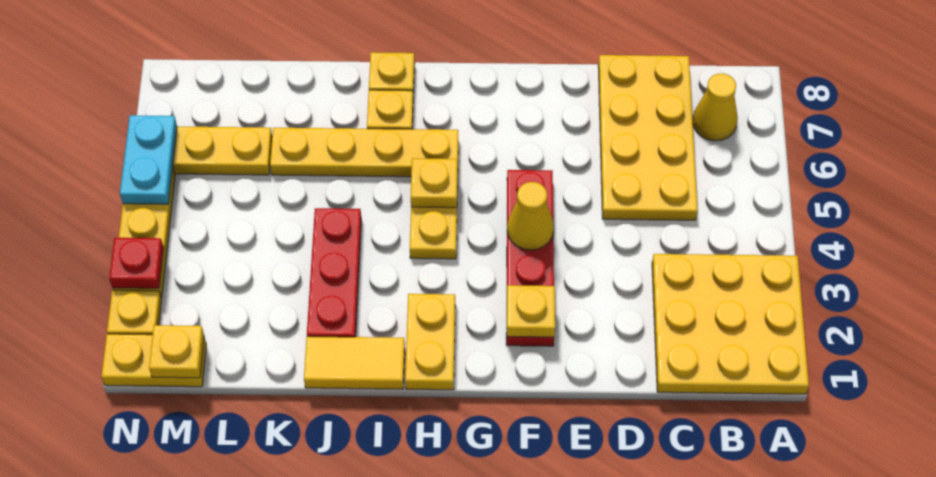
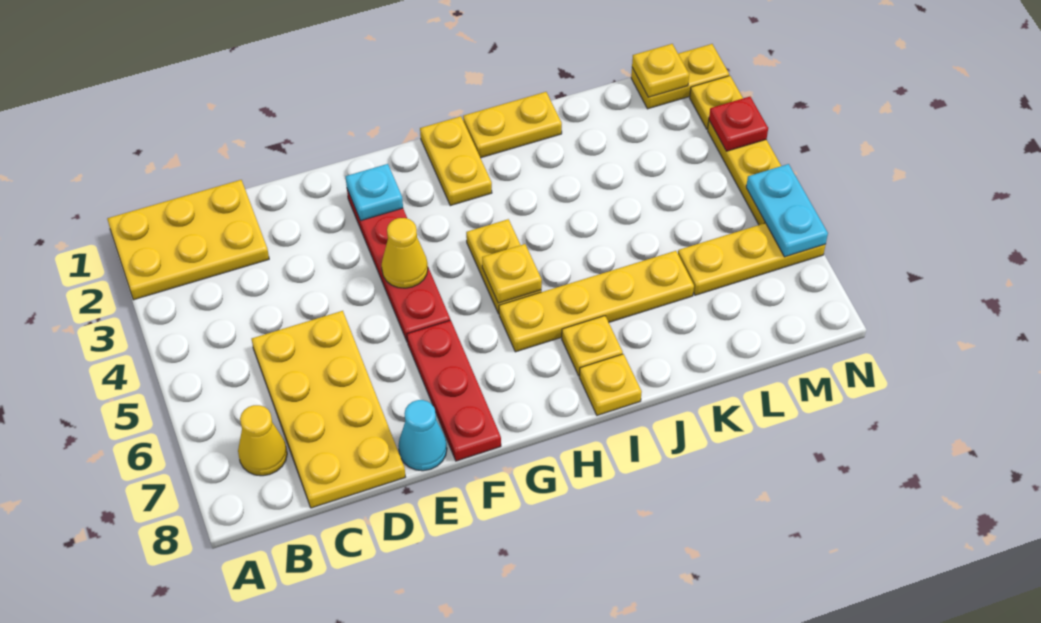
yellow 3x3 plate [652,254,809,394] -> yellow 2x3 plate [107,180,269,300]
none -> cyan 1x1 cone [398,400,447,471]
yellow 1x1 plate [507,285,555,337] -> cyan 1x1 plate [345,164,403,221]
yellow 1x2 tile [304,336,405,389] -> yellow 1x2 plate [463,92,562,158]
red 1x3 plate [307,208,361,337] -> red 1x3 plate moved to [407,320,501,461]

